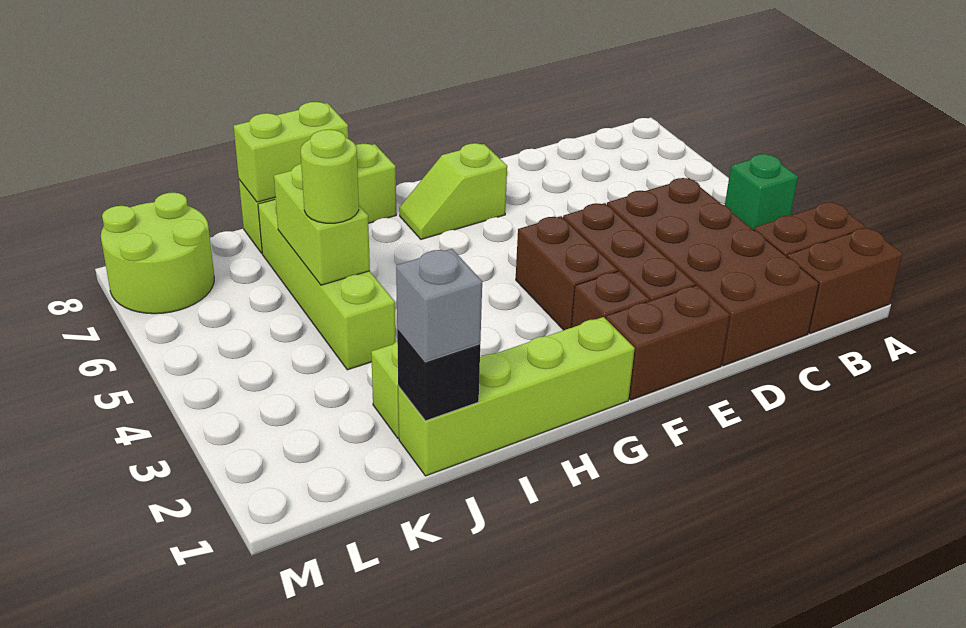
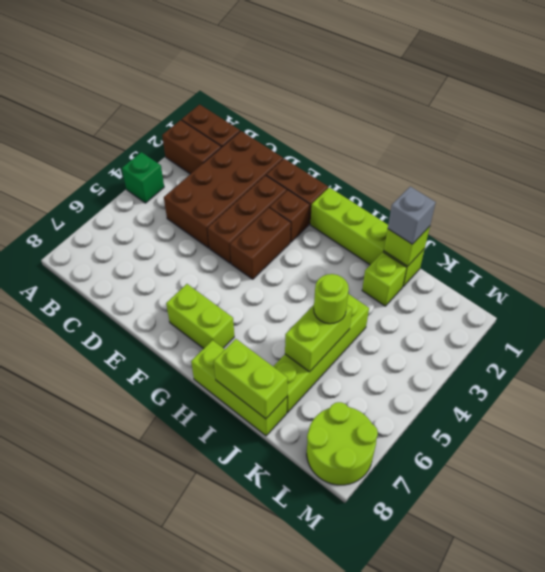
lime 1x2 slope [399,143,507,239] -> lime 1x2 brick [166,284,234,349]
black 1x1 brick [397,328,480,421] -> lime 1x1 brick [384,226,430,266]

